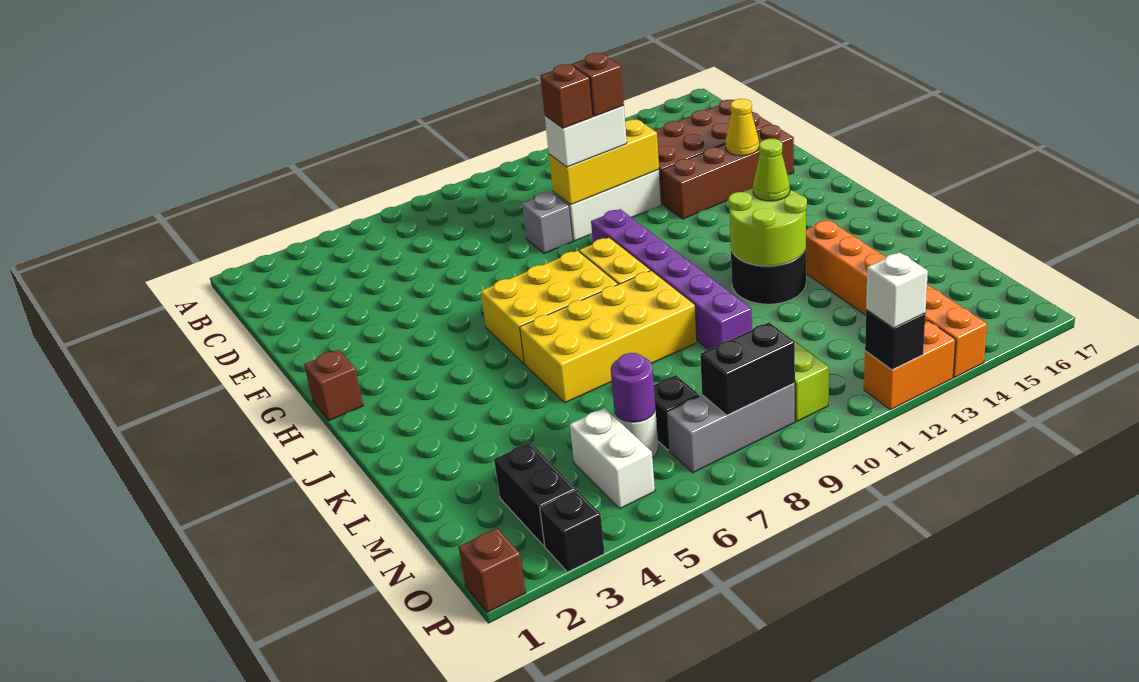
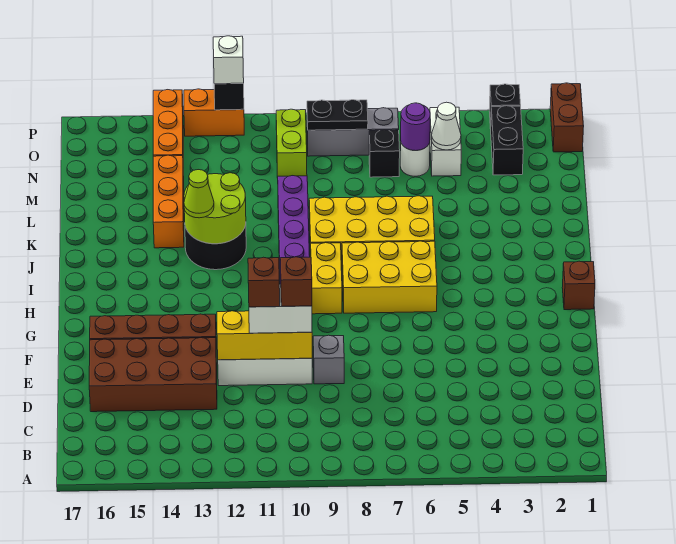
yellow 1x1 cone [725,99,759,156] -> none
none -> white 1x1 cone [432,102,461,150]
black 1x2 brick [700,323,795,415] -> black 1x2 plate [307,100,368,130]
brown 1x1 brick [459,528,526,613] -> brown 1x2 brick [550,83,584,152]

